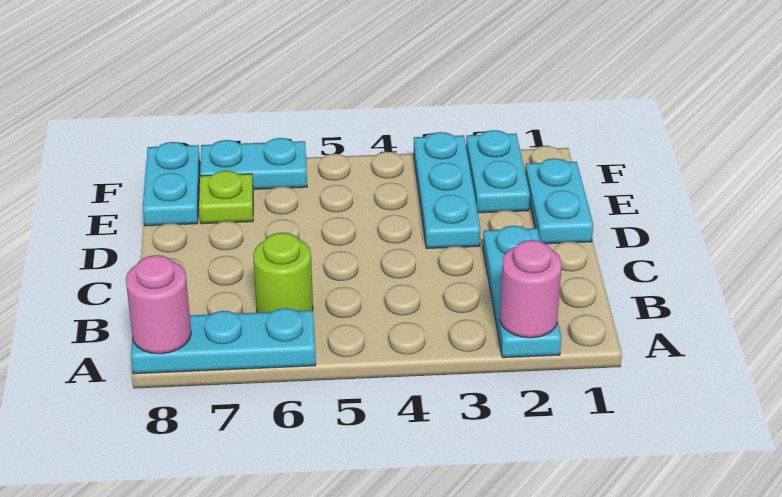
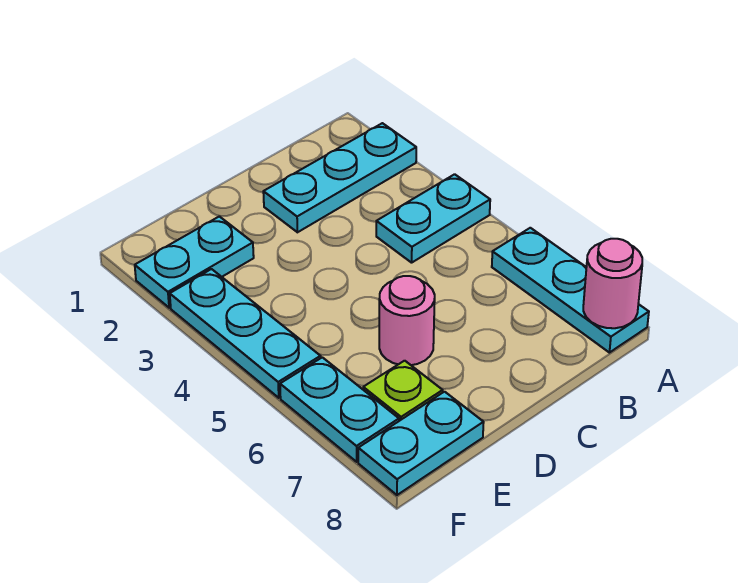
pink 1x1 round brick [500,240,562,338] -> pink 1x1 round brick moved to [379,276,435,365]
lime 1x1 round brick [253,233,313,312] -> none
cyan 1x2 plate [525,158,593,244] -> cyan 1x2 plate moved to [376,174,490,263]
cyan 1x3 plate [414,132,480,249] -> cyan 1x3 plate turned to [170,269,321,398]

